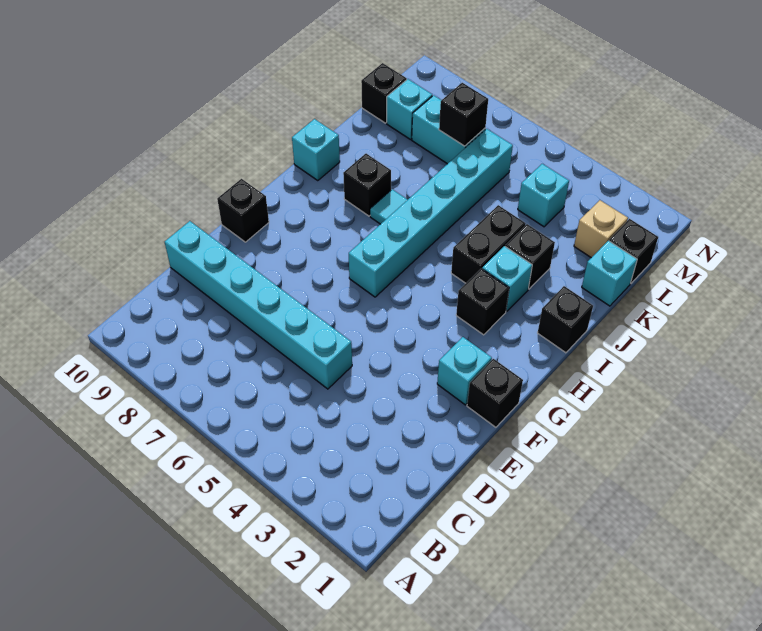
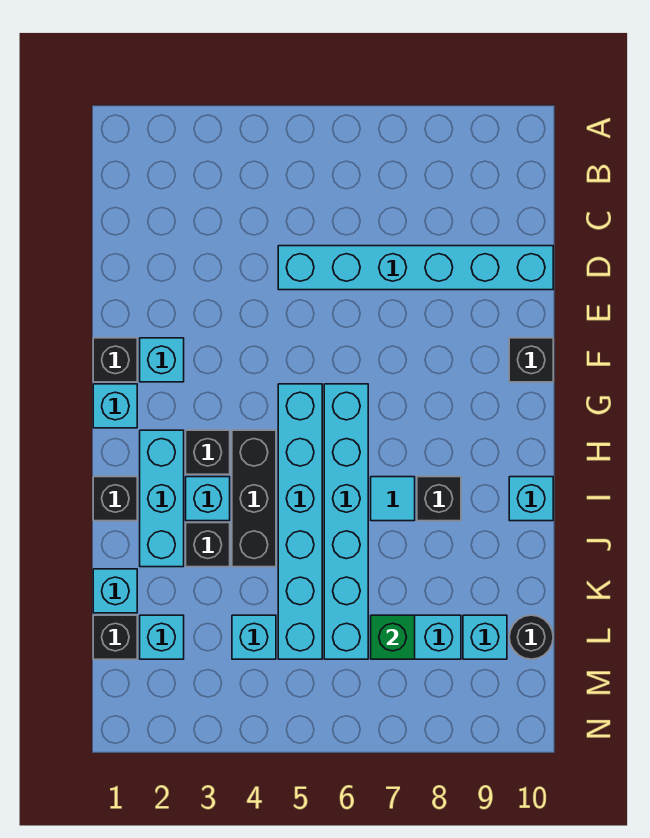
none -> cyan 1x1 brick [93,384,137,428]
none -> cyan 1x6 brick [278,384,322,659]
none -> cyan 1x3 brick [140,430,184,567]
black 1x2 brick [451,205,526,283] -> black 1x3 brick [232,430,276,567]
tan 1x1 brick [574,200,628,258] -> cyan 1x1 brick [140,615,184,659]
black 1x1 brick [439,83,488,146] -> green 1x1 brick [371,615,415,659]
black 1x1 brick [361,63,407,123] -> black 1x1 round brick [509,615,553,659]

